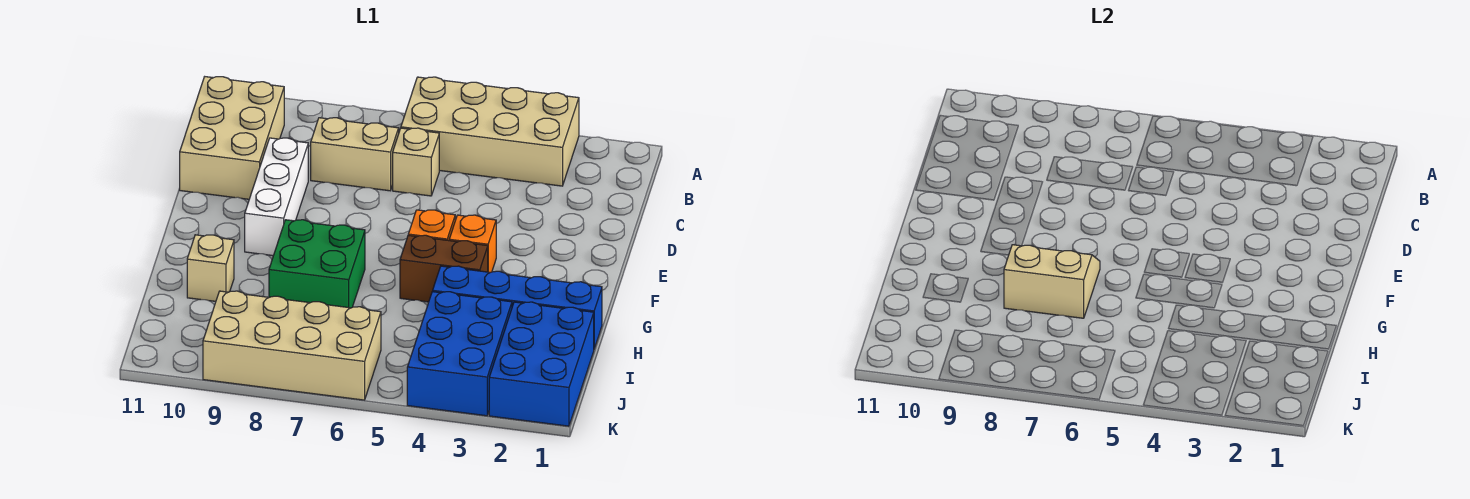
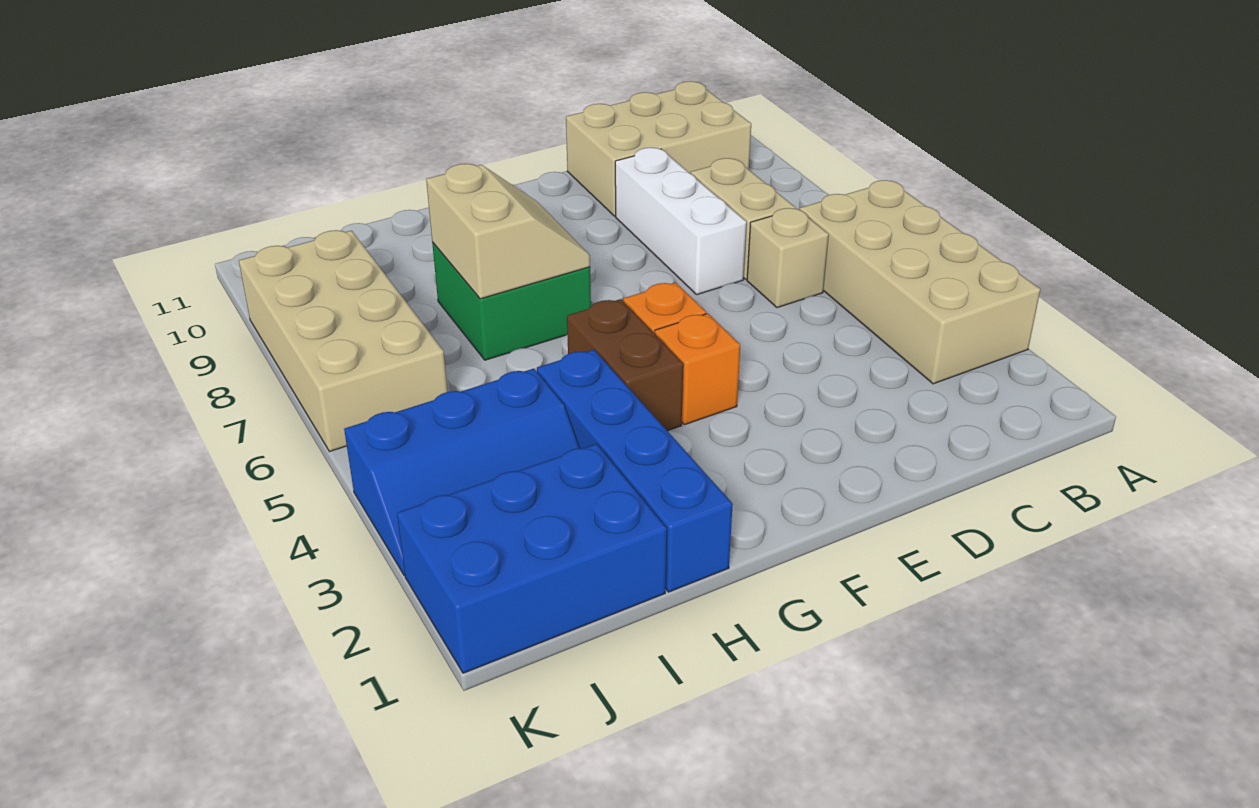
white 1x3 brick [245,138,308,256] -> white 1x3 brick turned to [615,148,747,294]
tan 1x1 brick [187,235,234,301] -> none
blue 2x3 brick [407,292,512,416] -> blue 2x3 slope [344,368,579,575]

